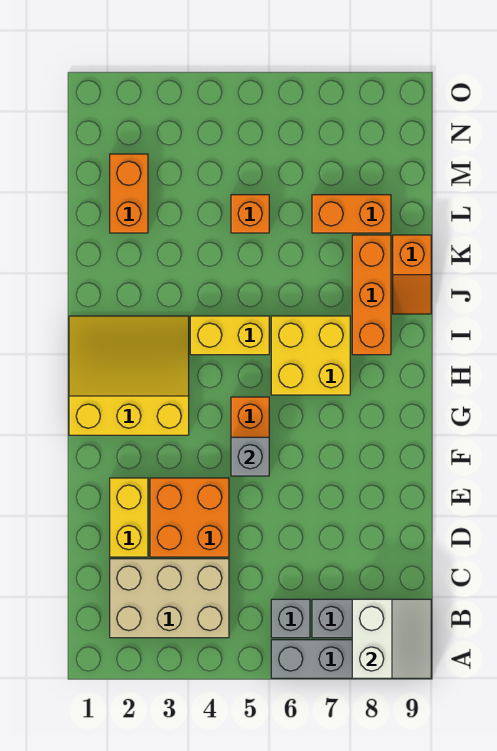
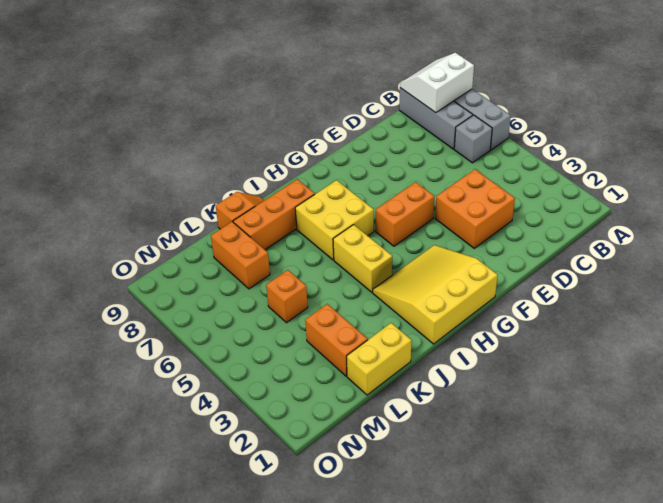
tan 2x3 brick [110,559,229,638] -> none
yellow 1x2 brick [110,478,148,557] -> yellow 1x2 brick moved to [347,323,412,395]
grey 1x1 brick [231,437,269,476] -> none
yellow 3x3 slope [69,316,189,435] -> yellow 3x3 slope turned to [373,245,498,344]
orange 1x2 brick [110,154,148,233] -> orange 1x2 brick turned to [305,304,368,376]

